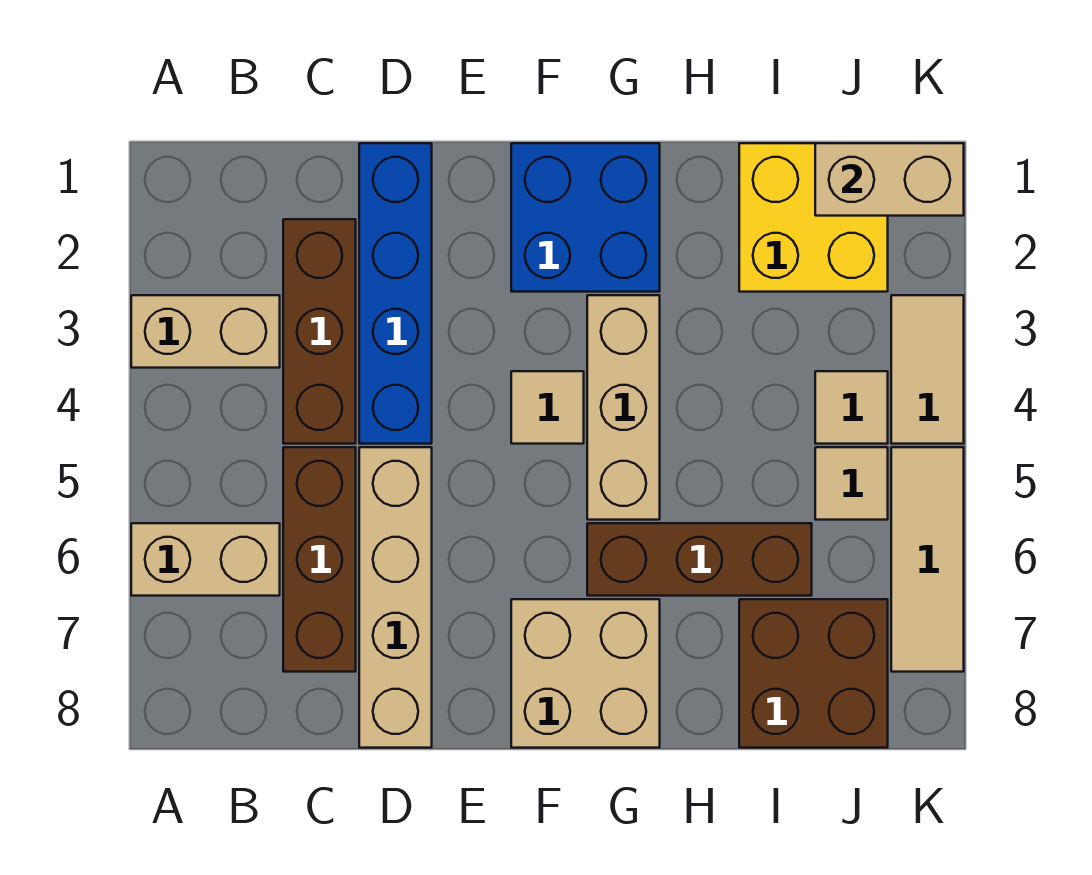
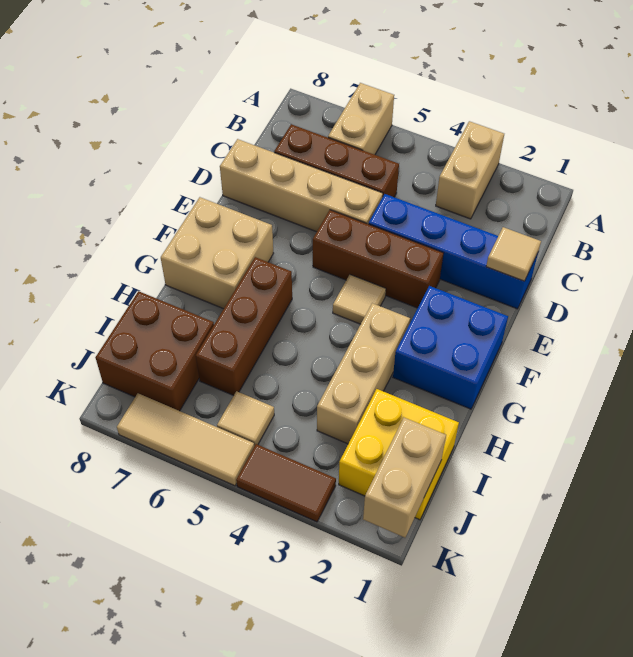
brown 1x3 brick [283,219,356,444] -> brown 1x3 brick moved to [313,210,444,308]
tan 1x3 brick [587,295,660,520] -> tan 1x3 brick turned to [317,303,410,444]
tan 1x1 tile [815,371,888,444] -> tan 1x1 tile moved to [486,227,541,281]
tan 1x2 tile [891,295,964,444] -> brown 1x2 tile [236,444,336,522]

